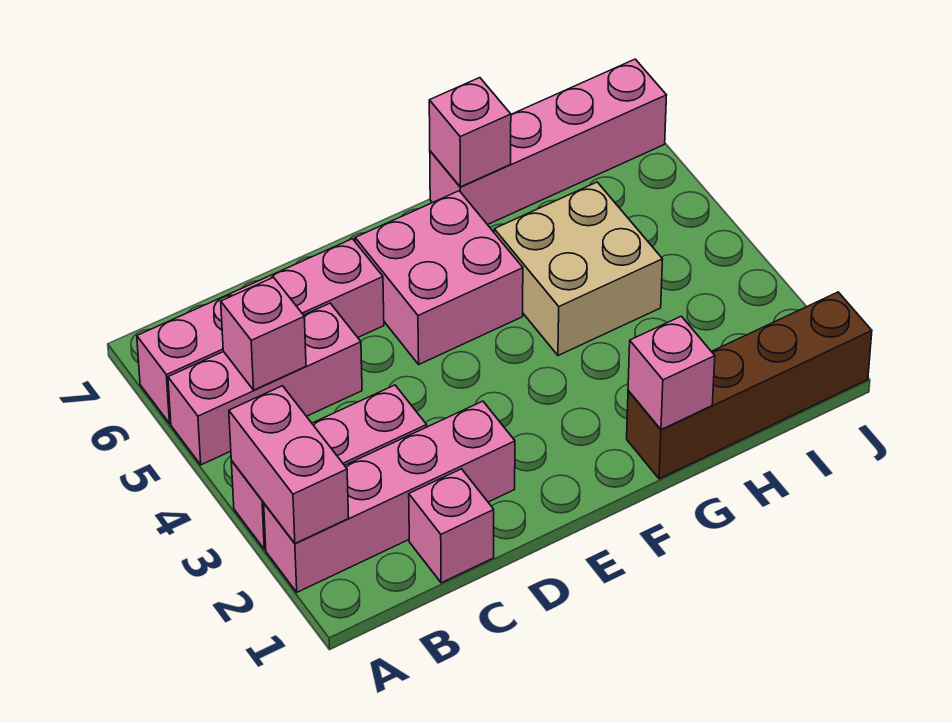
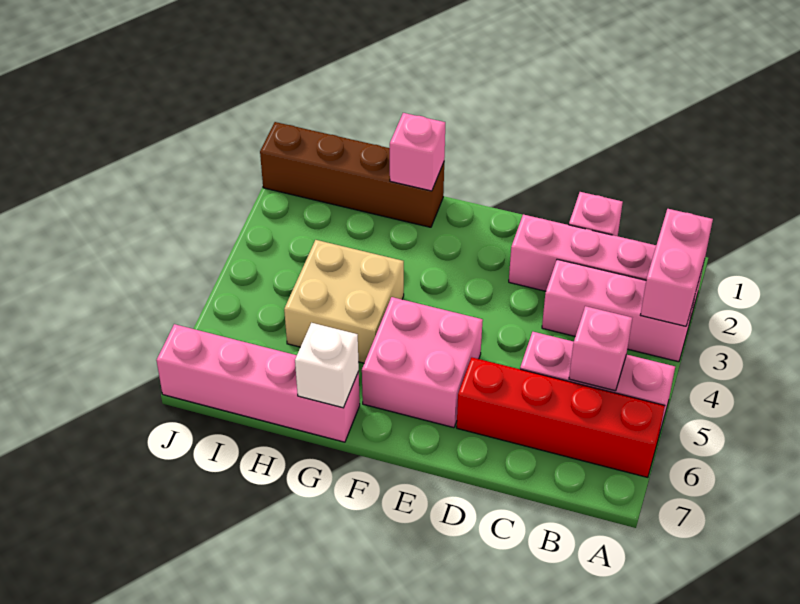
pink 1x4 brick [137,239,384,423] -> red 1x4 brick [457,357,665,477]
pink 1x1 brick [429,78,511,187] -> white 1x1 brick [295,323,359,408]

